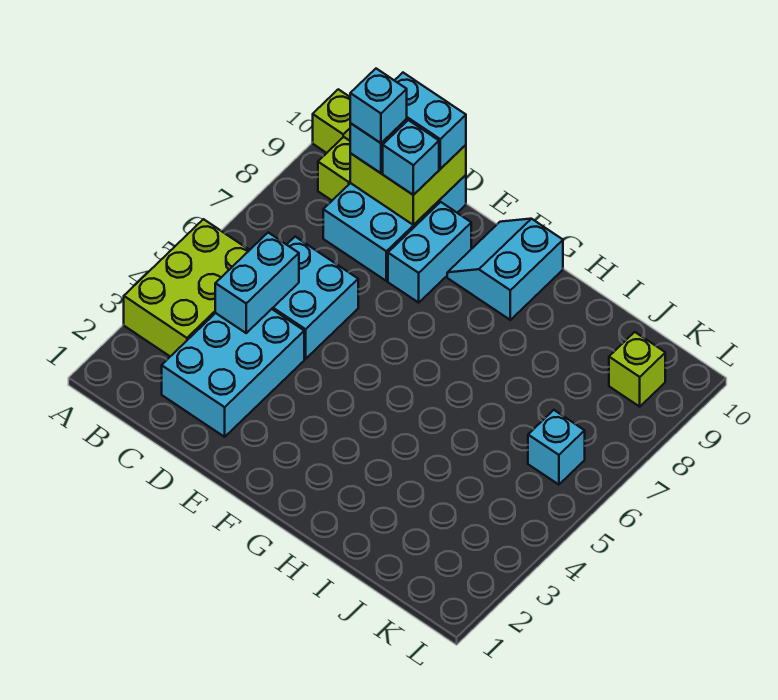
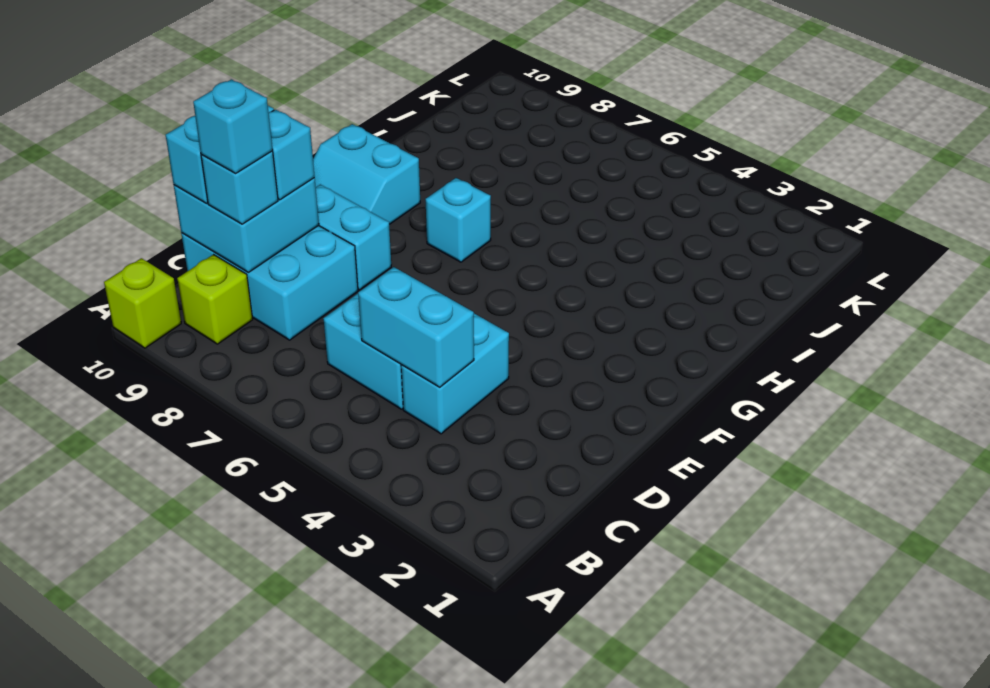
lime 2x3 brick [124,219,249,356] -> none
cyan 2x3 brick [162,309,304,437] -> cyan 1x2 brick [401,314,509,434]
lime 2x2 brick [350,145,466,225] -> cyan 2x2 brick [174,178,319,272]
cyan 1x1 brick [528,410,585,485] -> cyan 1x1 brick moved to [426,178,491,262]
lime 1x1 brick [609,332,665,407] -> none

